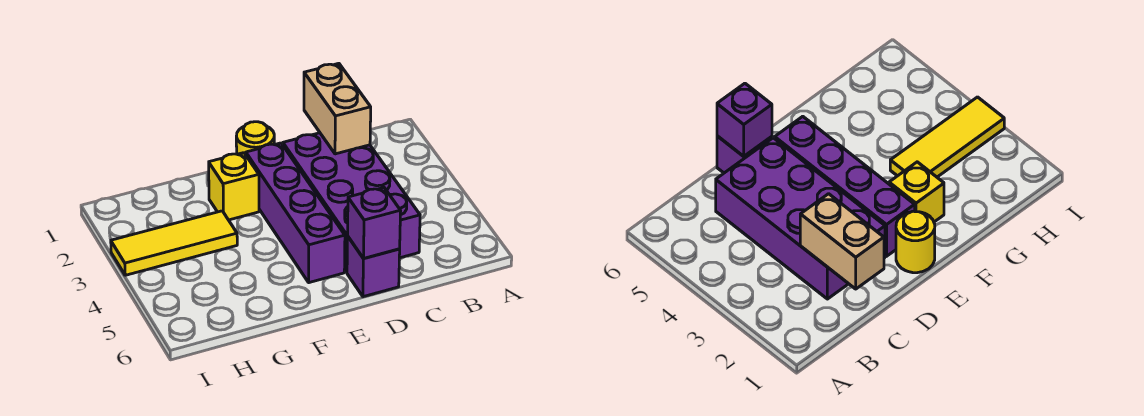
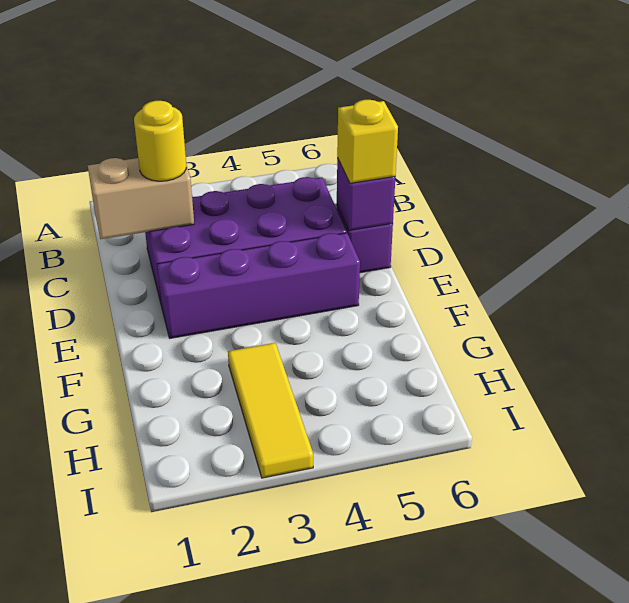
yellow 1x1 round brick [236,122,274,155] -> yellow 1x1 round brick moved to [134,101,186,181]
yellow 1x1 brick [209,153,259,220] -> yellow 1x1 brick moved to [337,100,398,183]

